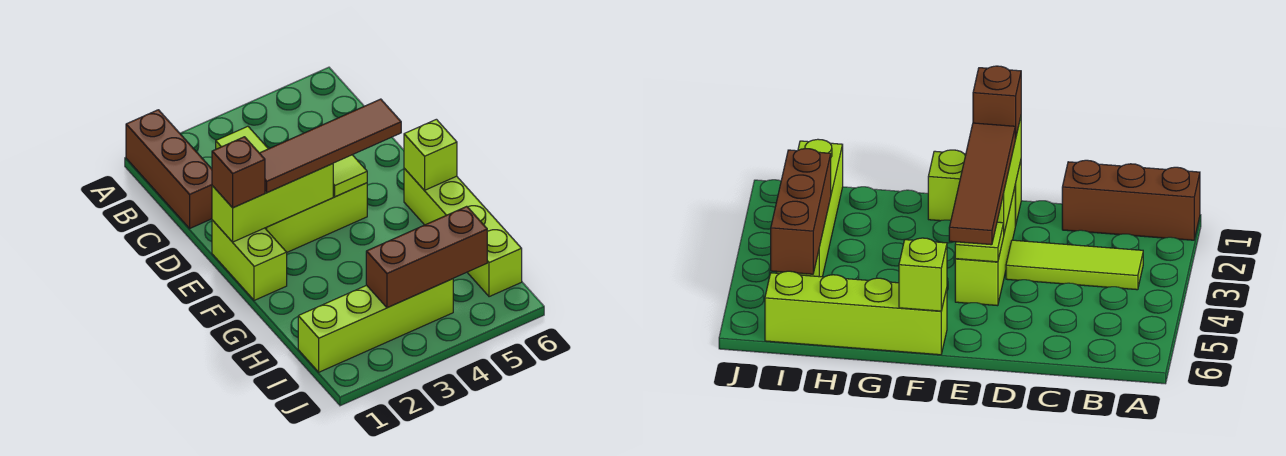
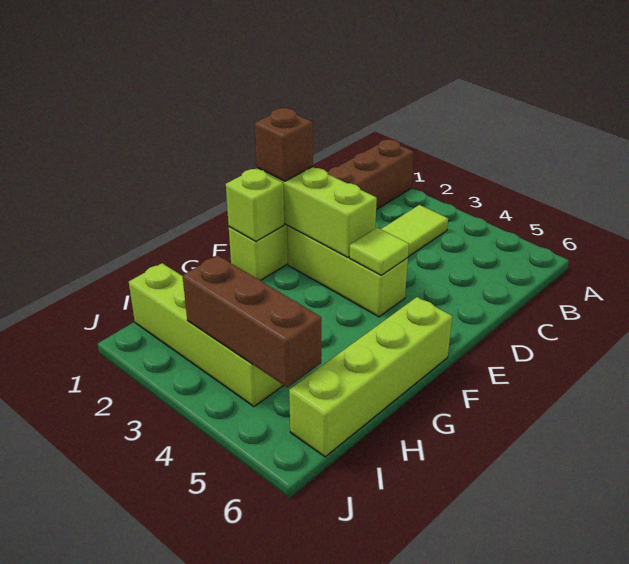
brown 1x4 tile [260,99,401,193] -> none
lime 1x1 brick [404,119,457,190] -> lime 1x1 brick moved to [226,169,284,242]

